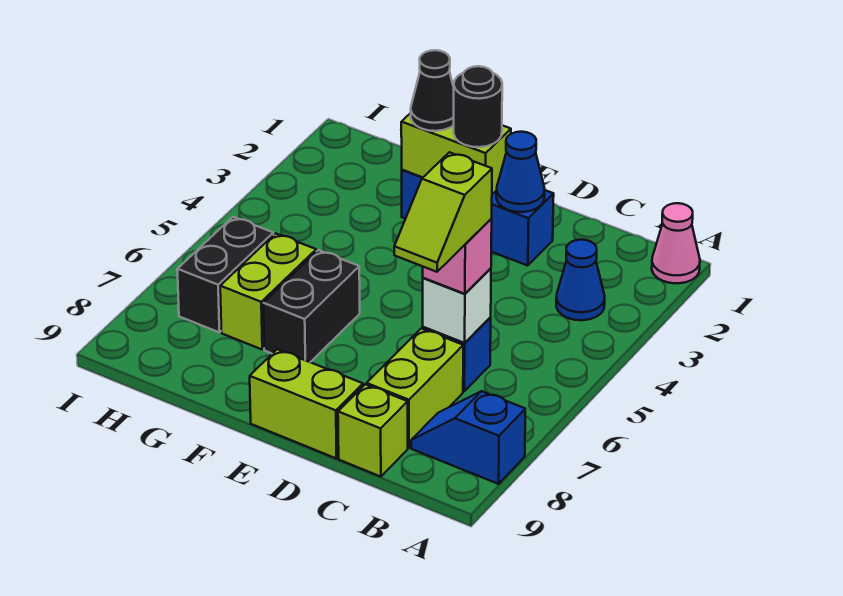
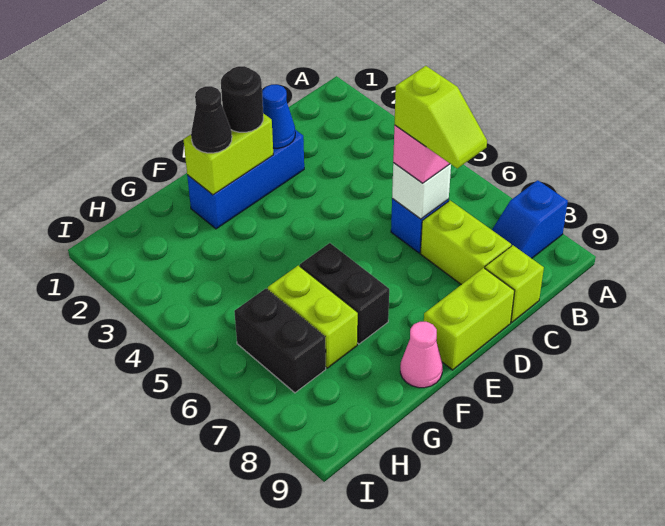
pink 1x1 cone [652,203,700,283] -> pink 1x1 cone moved to [400,322,442,388]
blue 1x1 cone [556,240,605,320] -> none

